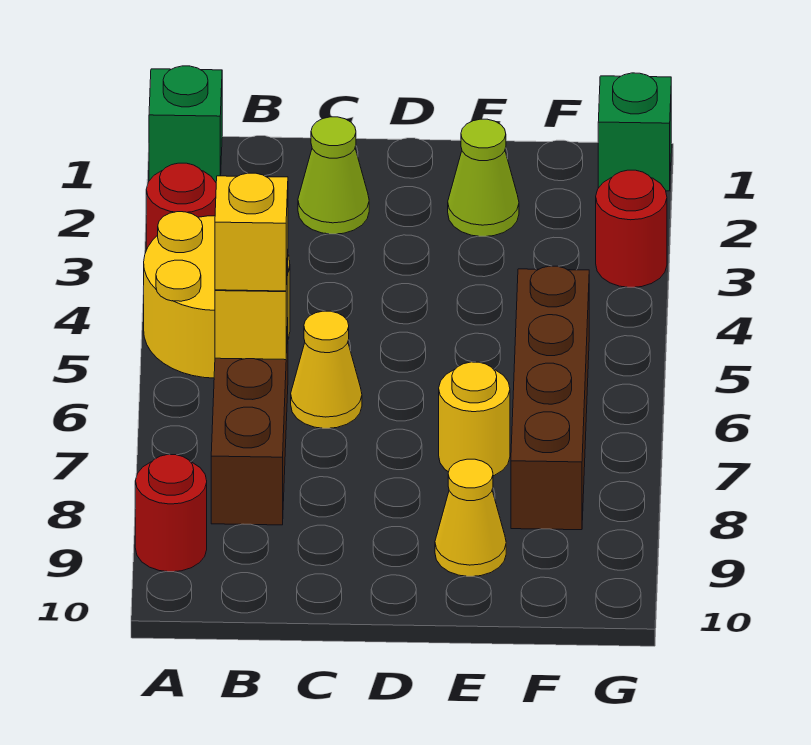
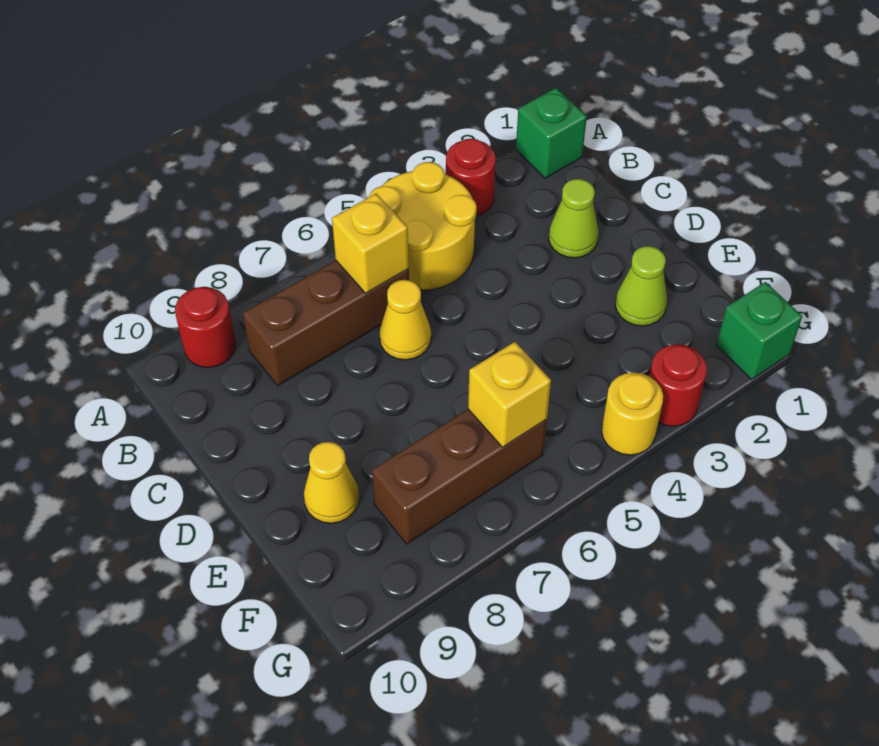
yellow 1x1 brick [215,173,288,291] -> yellow 1x1 brick moved to [468,342,551,447]
yellow 1x1 round brick [439,362,510,476] -> yellow 1x1 round brick moved to [602,372,663,455]
brown 1x4 brick [511,266,589,530] -> brown 1x3 brick [372,409,547,544]

